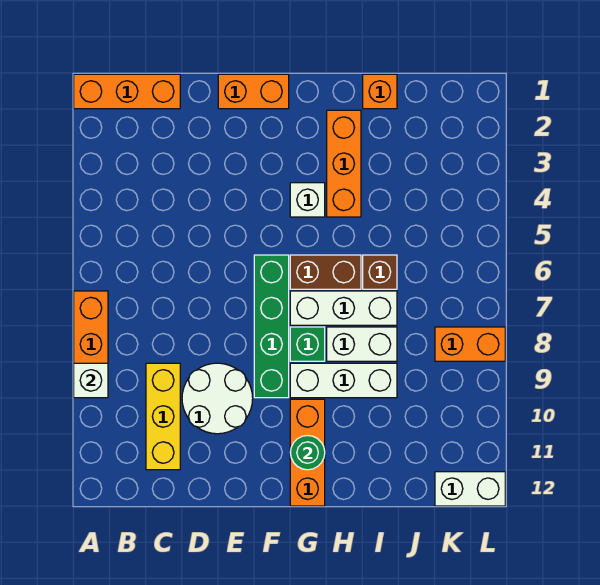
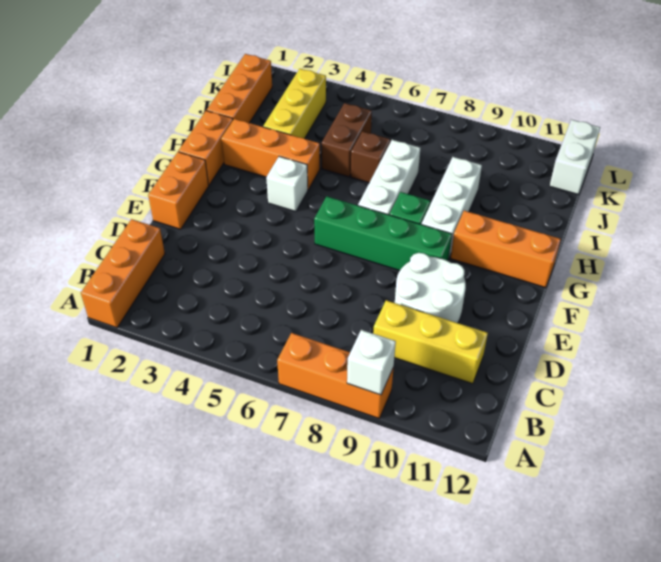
brown 1x2 brick [290,255,361,289] -> brown 1x2 brick moved to [321,103,372,177]
green 1x1 round brick [290,435,325,470] -> none
white 1x2 brick [327,327,397,361] -> none
orange 1x1 brick [363,74,397,109] -> orange 1x3 brick [207,54,272,123]
none -> yellow 1x3 brick [263,69,326,139]
orange 1x2 brick [435,327,505,361] -> orange 1x2 brick moved to [178,111,233,185]

